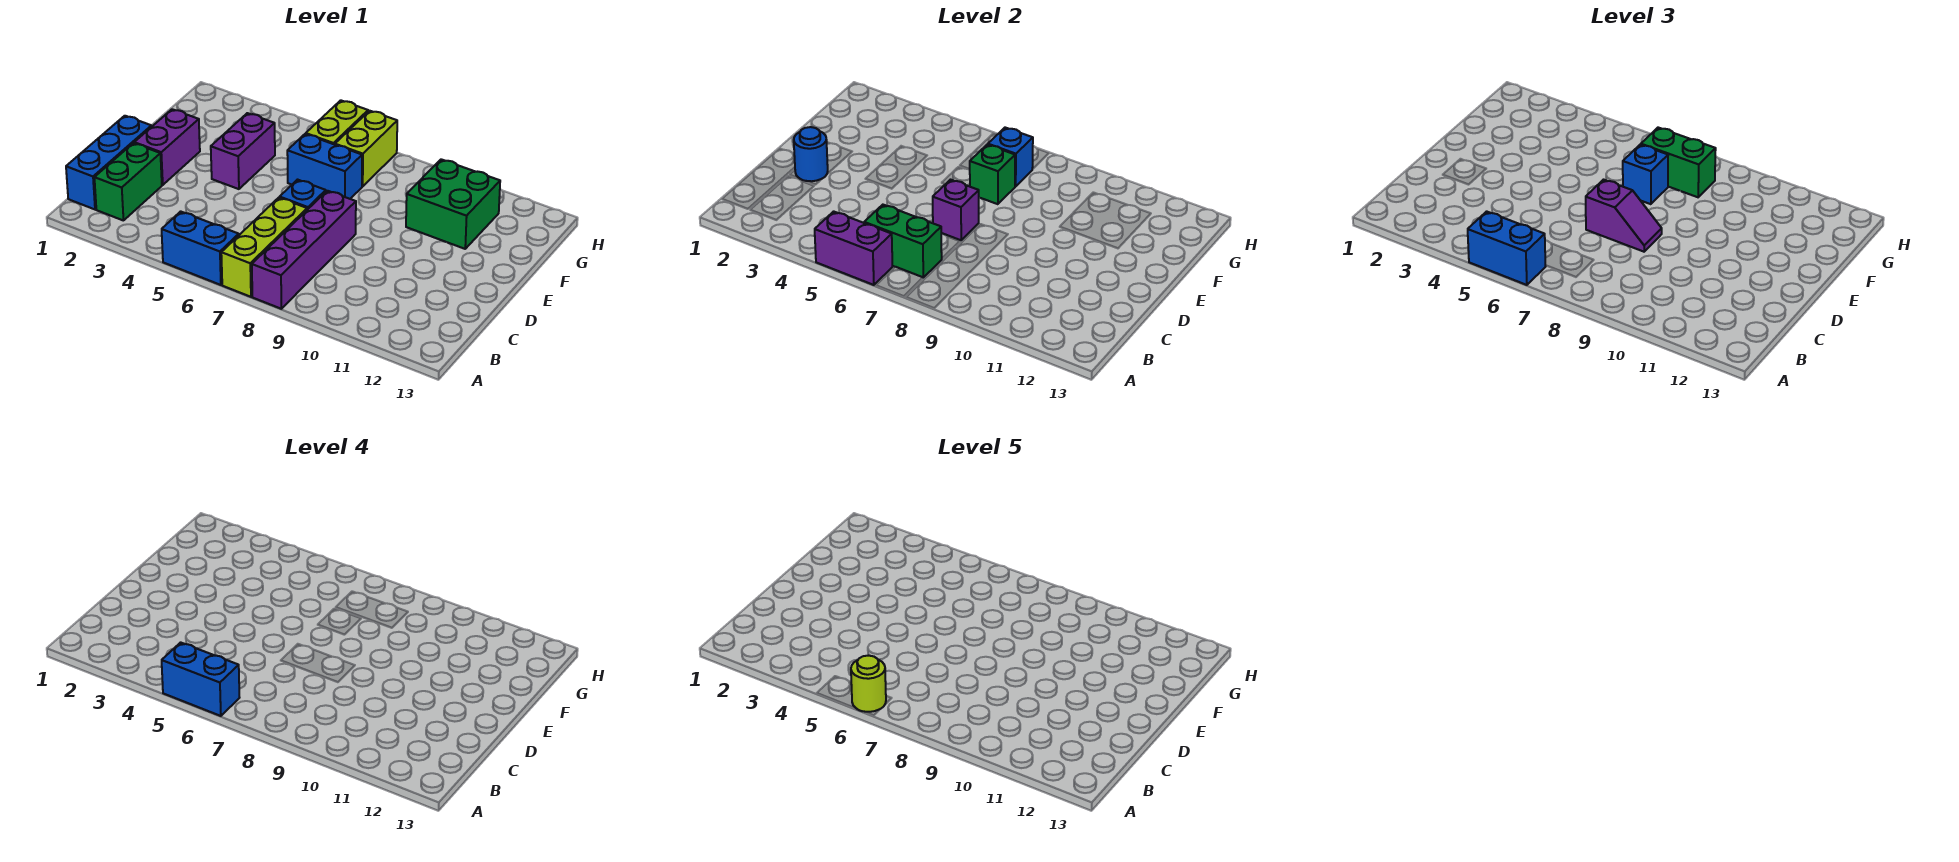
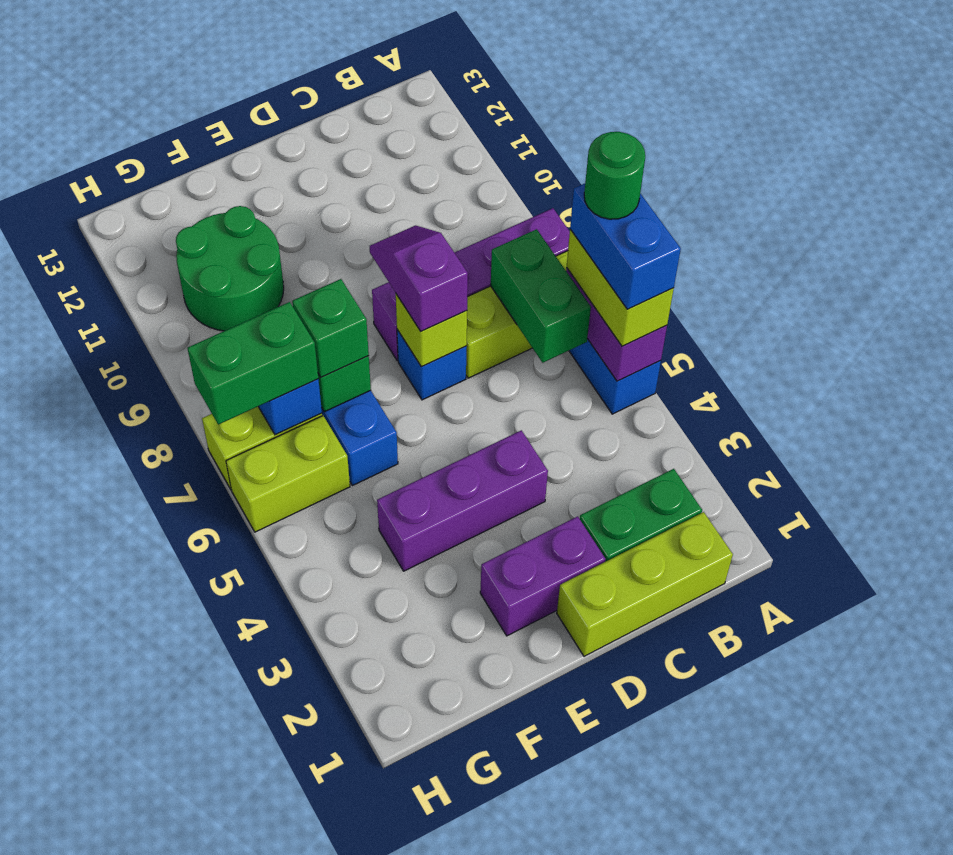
blue 1x2 brick [1468,211,1546,285] -> lime 1x2 brick [567,229,674,346]
lime 1x1 round brick [851,655,886,712] -> green 1x1 round brick [584,132,645,219]
blue 1x3 brick [66,116,152,209] -> lime 1x3 brick [557,512,733,656]
blue 1x1 round brick [794,127,828,181] -> none
purple 1x1 brick [933,180,979,240] -> lime 1x1 brick [396,294,467,367]
purple 1x2 brick [211,113,275,189] -> purple 1x3 brick [377,430,548,571]
blue 1x1 brick [1623,145,1668,204] -> green 1x1 brick [292,279,369,377]
green 2x2 brick [406,159,500,249] -> green 2x2 round brick [176,206,284,331]
green 1x2 brick [1641,128,1716,197] -> green 1x2 brick turned to [188,302,318,425]

